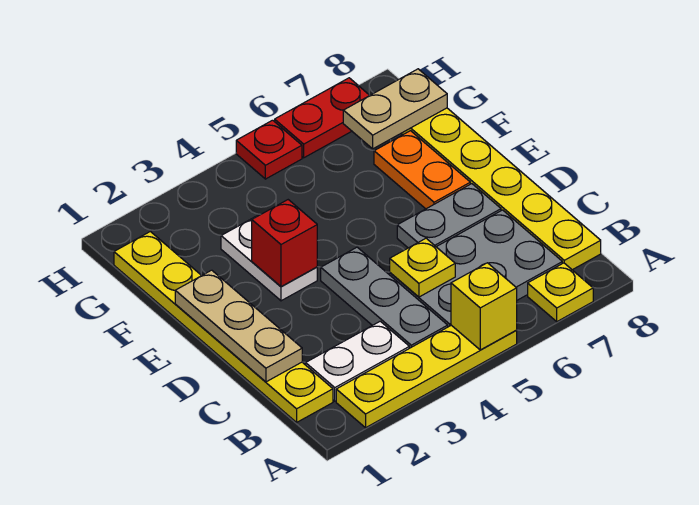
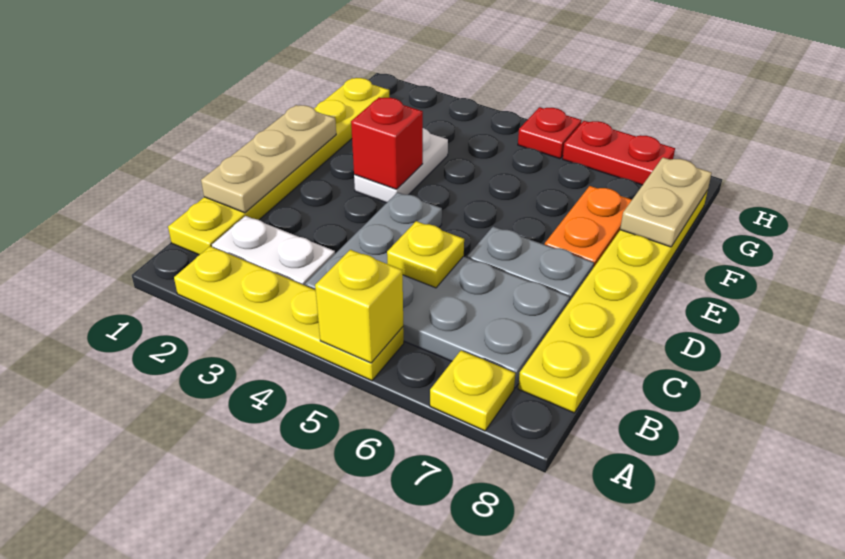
tan 1x2 plate [343,69,447,149] -> tan 1x2 plate turned to [620,158,712,247]

